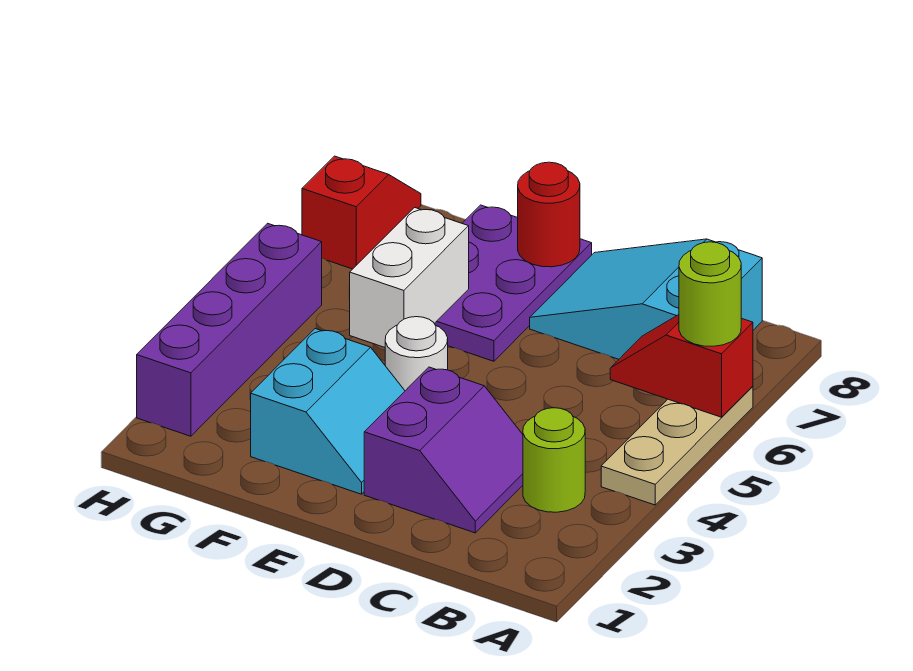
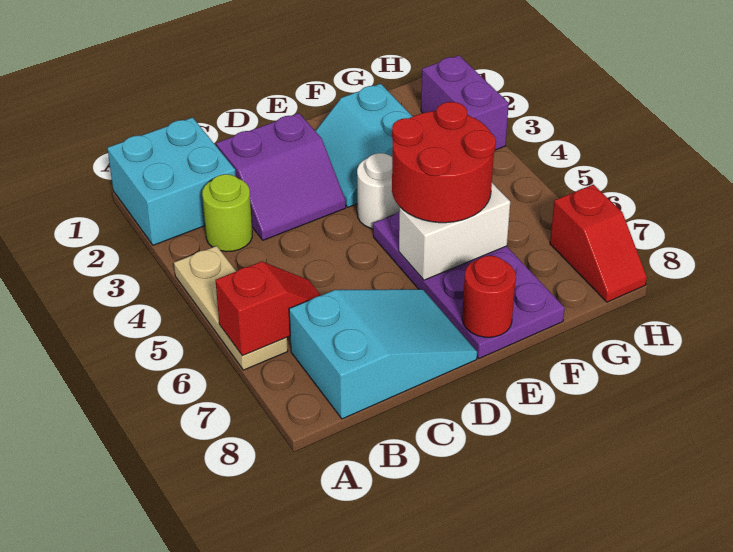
none -> cyan 2x2 brick [107,118,236,245]
lime 1x1 round brick [679,242,741,346] -> none
purple 2x2 slope [364,367,523,533] -> purple 2x2 slope turned to [216,113,346,240]
none -> red 2x2 round brick [392,102,496,223]
purple 2x3 plate [434,205,592,361] -> purple 2x4 plate [373,212,565,358]
white 1x2 brick [349,207,469,347] -> white 1x2 brick turned to [399,183,510,280]
purple 1x4 brick [137,223,322,436] -> purple 1x2 brick [421,55,509,150]

